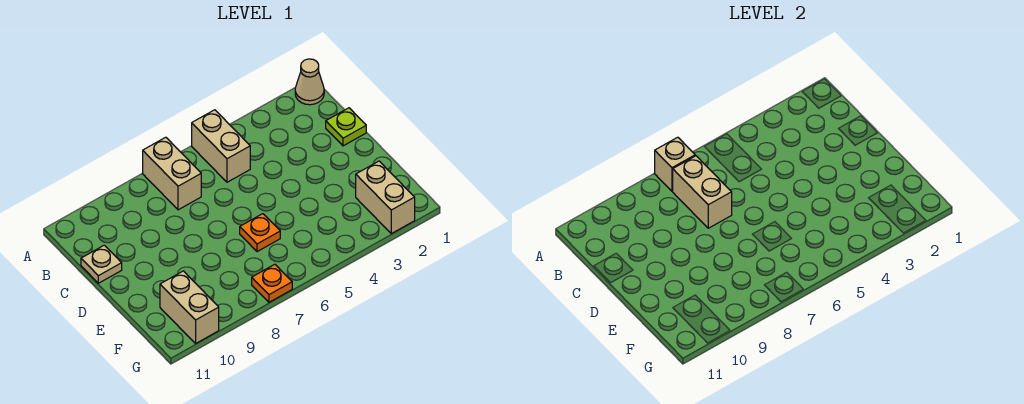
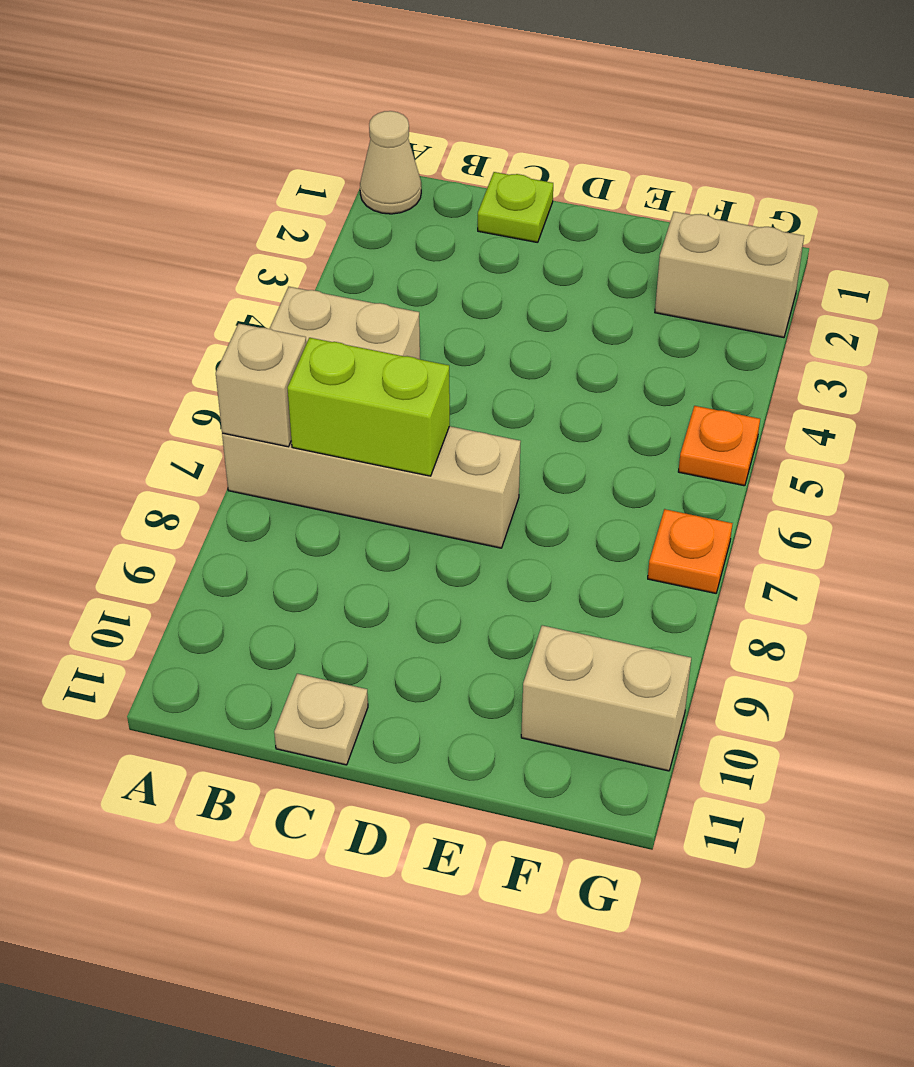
tan 1x2 brick [143,137,201,210] -> tan 1x4 brick [222,426,521,548]
tan 1x2 brick [672,156,732,228] -> lime 1x2 brick [288,338,450,476]
orange 1x1 plate [240,214,280,252] -> orange 1x1 plate moved to [678,406,760,486]

